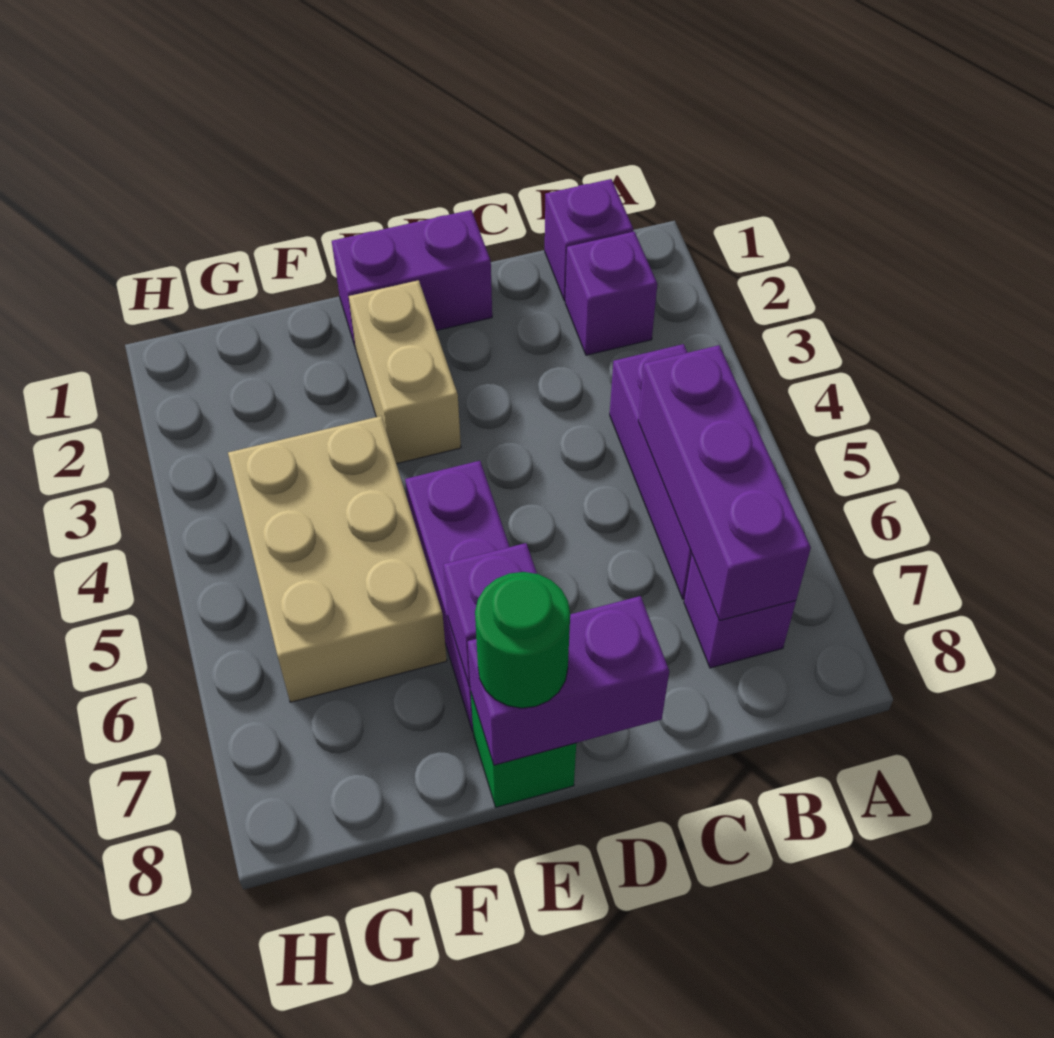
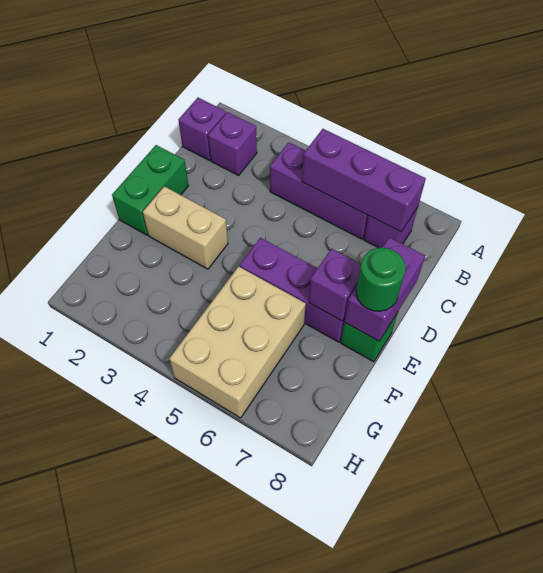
purple 1x2 brick [332,210,492,349] -> green 1x2 brick [112,145,189,235]
tan 2x3 brick [228,416,447,702] -> tan 2x3 brick turned to [169,266,306,418]

